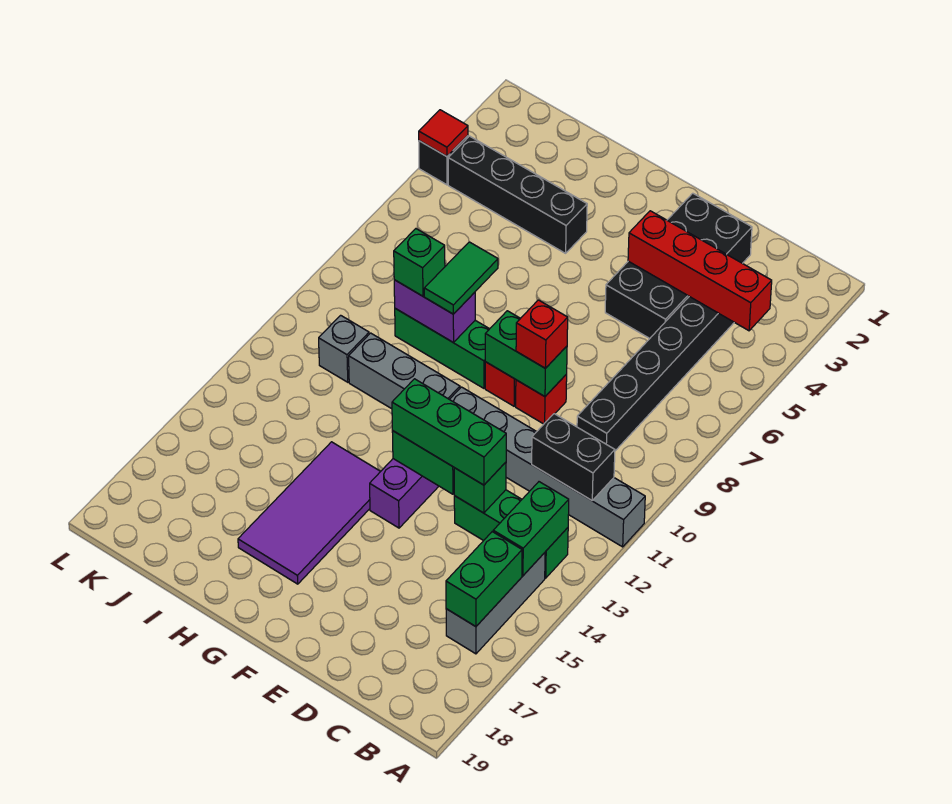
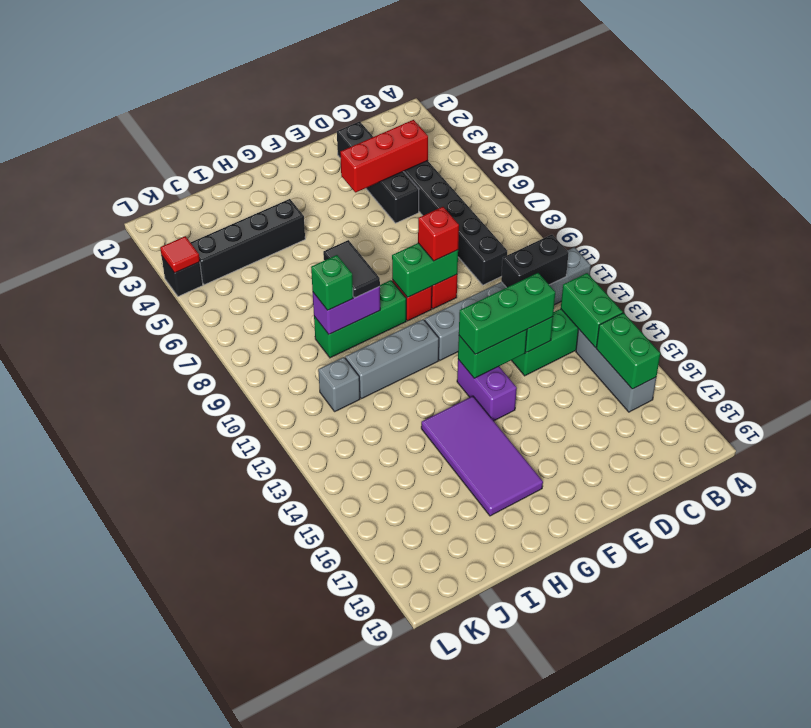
red 1x4 brick [628,211,772,331] -> red 1x3 brick [340,120,428,193]
black 2x4 brick [605,193,752,338] -> black 1x4 brick [337,121,419,223]
green 1x2 tile [424,242,498,314] -> black 1x2 tile [323,240,380,298]

